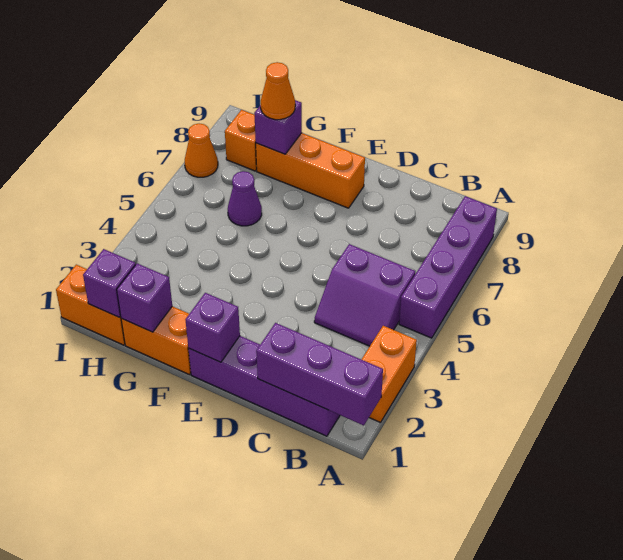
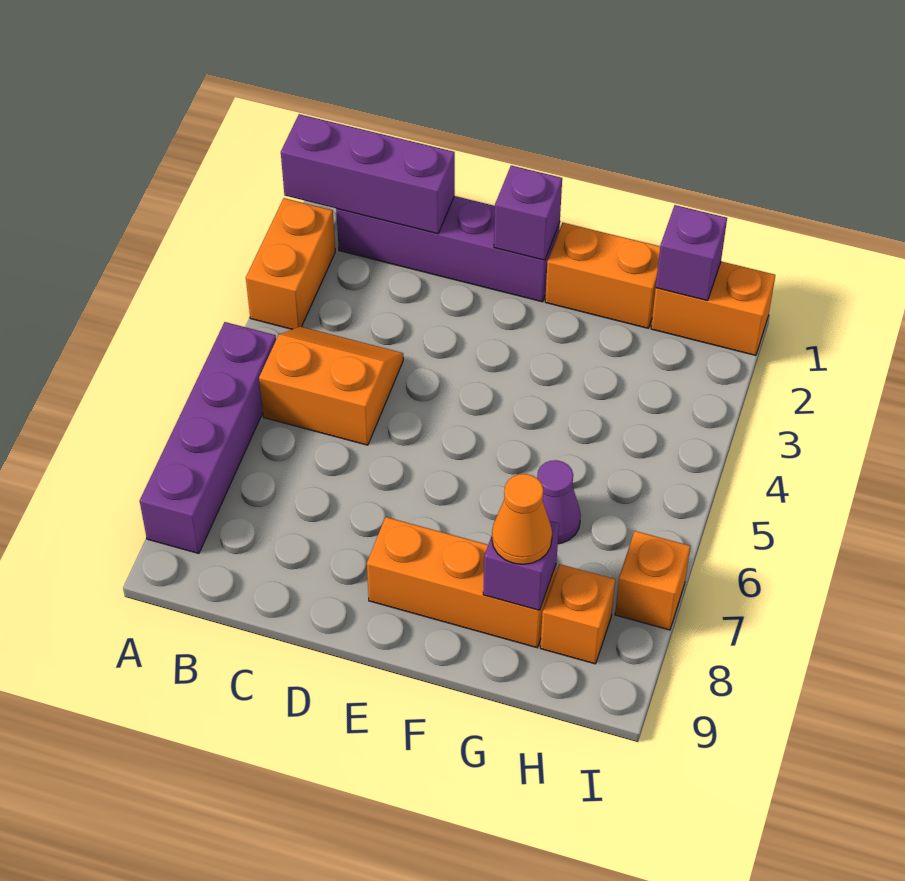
purple 2x2 slope [314,244,415,346] -> orange 2x2 slope [259,327,403,445]
purple 1x1 brick [117,264,172,332] -> none
orange 1x1 cone [185,124,218,177] -> orange 1x1 brick [615,531,690,630]

